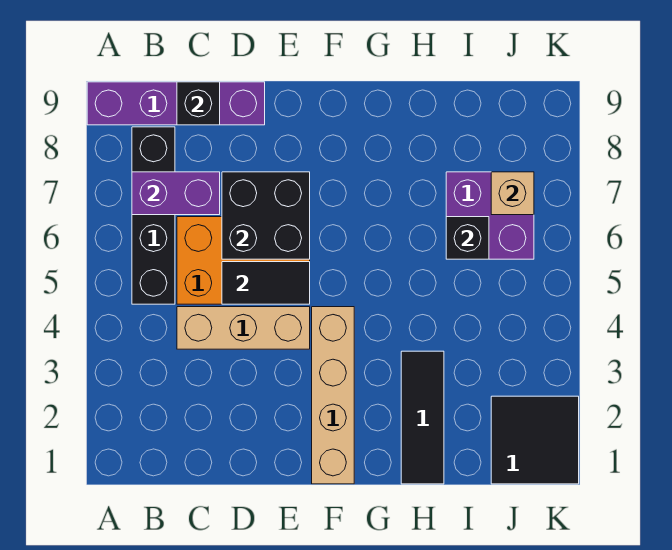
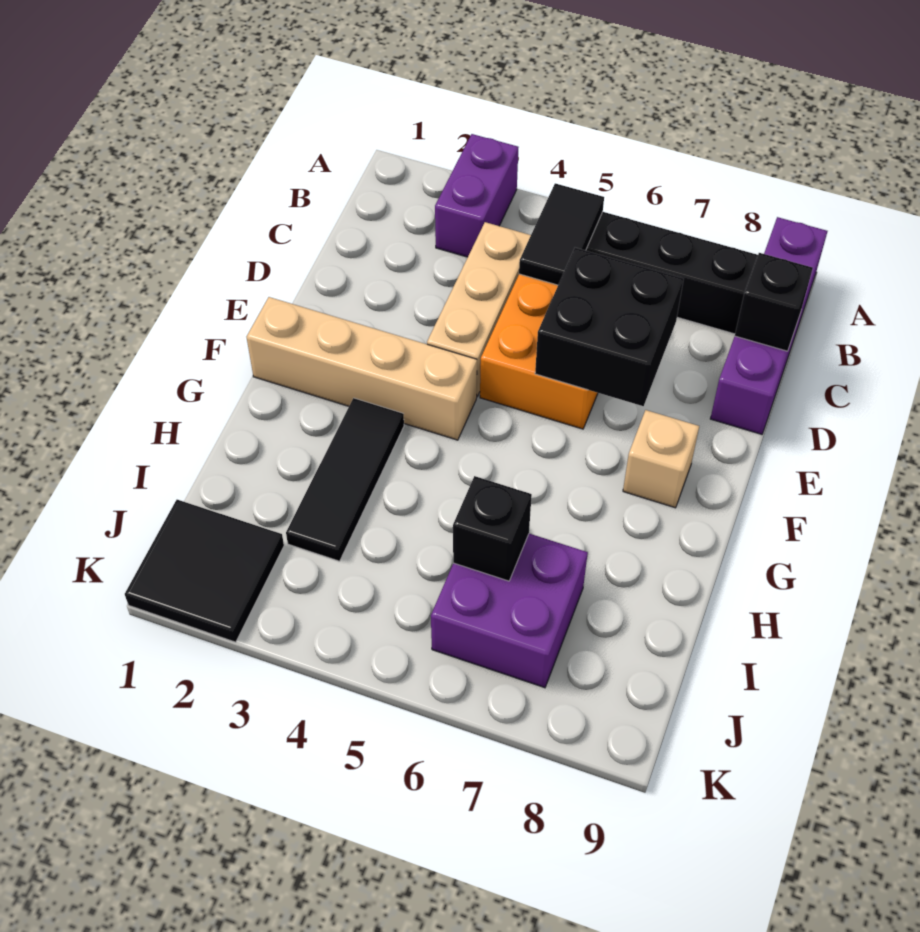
purple 1x2 brick [132,172,220,215] -> purple 1x2 brick moved to [435,134,519,257]
black 1x2 tile [222,262,310,304] -> black 1x2 tile moved to [519,183,604,285]
black 1x3 tile [401,351,444,484] -> black 1x3 tile turned to [286,398,404,561]
tan 1x1 brick [491,172,534,215] -> tan 1x1 brick moved to [623,410,699,508]

